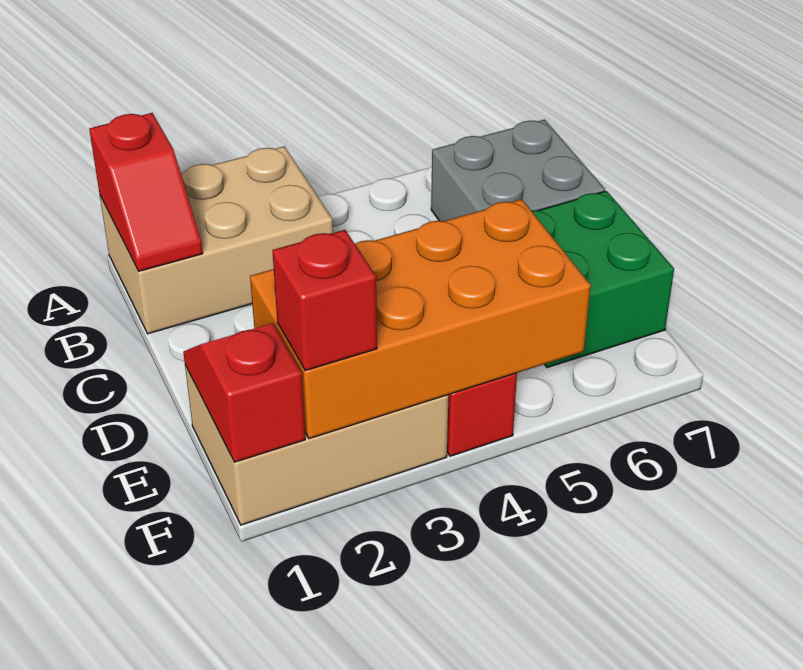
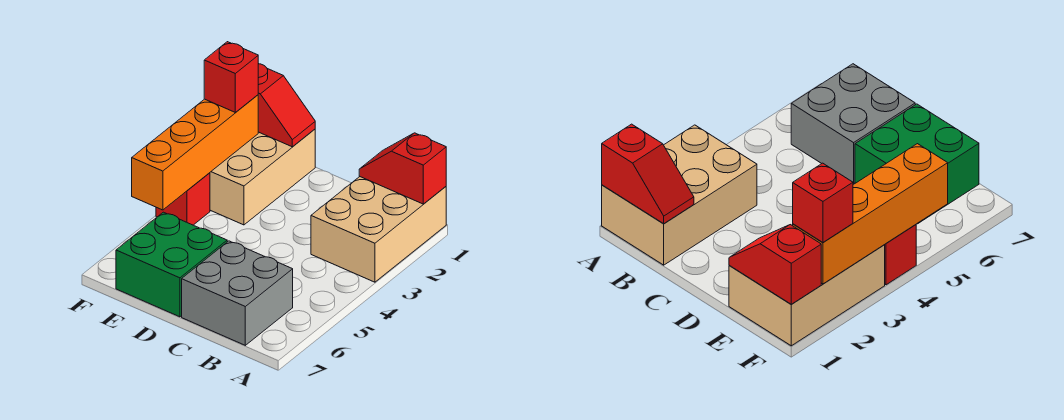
orange 2x4 brick [250,199,591,439] -> orange 1x4 brick [132,95,258,210]

